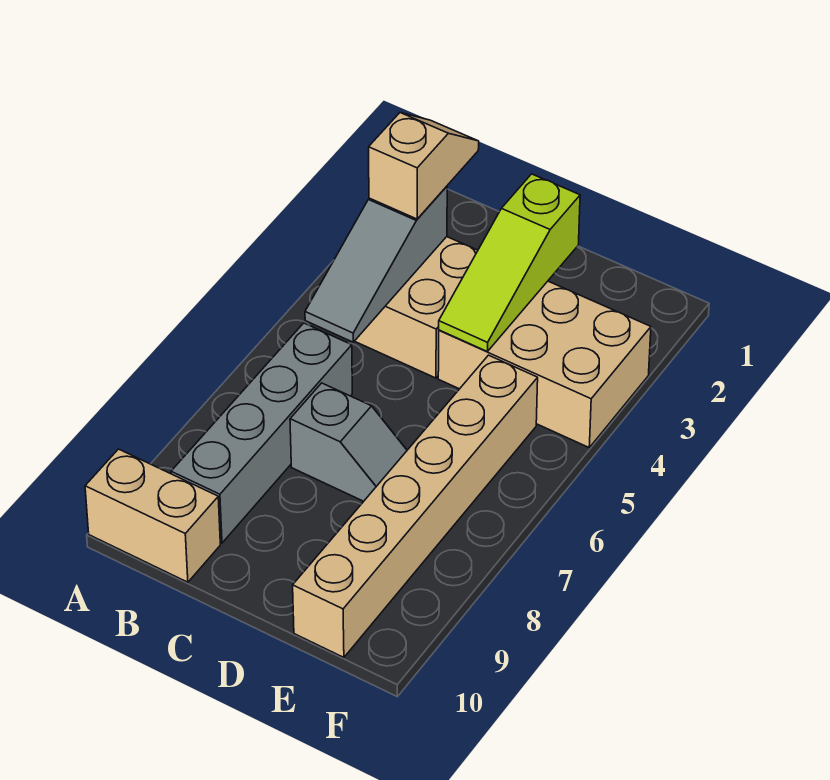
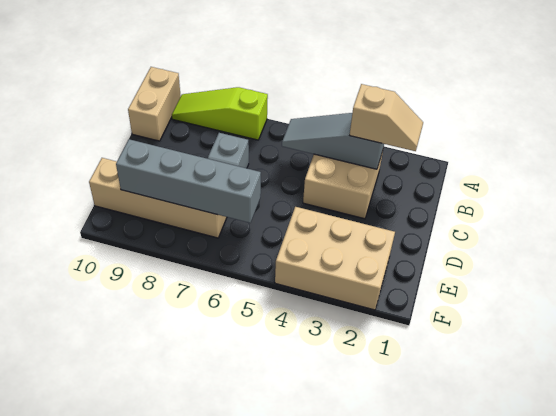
grey 1x4 brick [171,323,352,543] -> grey 1x4 brick moved to [116,139,261,223]
lime 1x3 slope [439,174,580,351] -> lime 1x3 slope moved to [172,87,268,140]
tan 2x3 brick [438,281,651,447] -> tan 2x3 brick turned to [275,207,395,310]
tan 1x6 brick [293,355,538,657] -> tan 1x4 brick [89,158,227,238]

